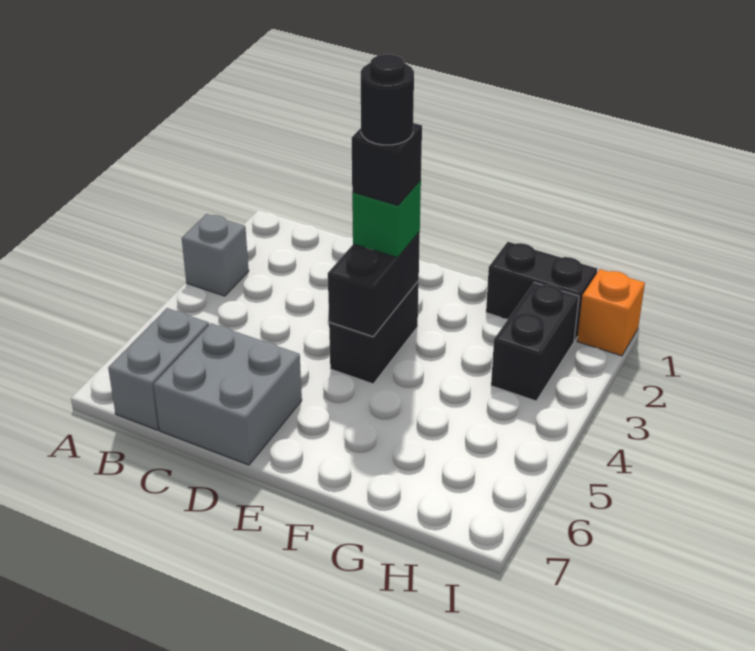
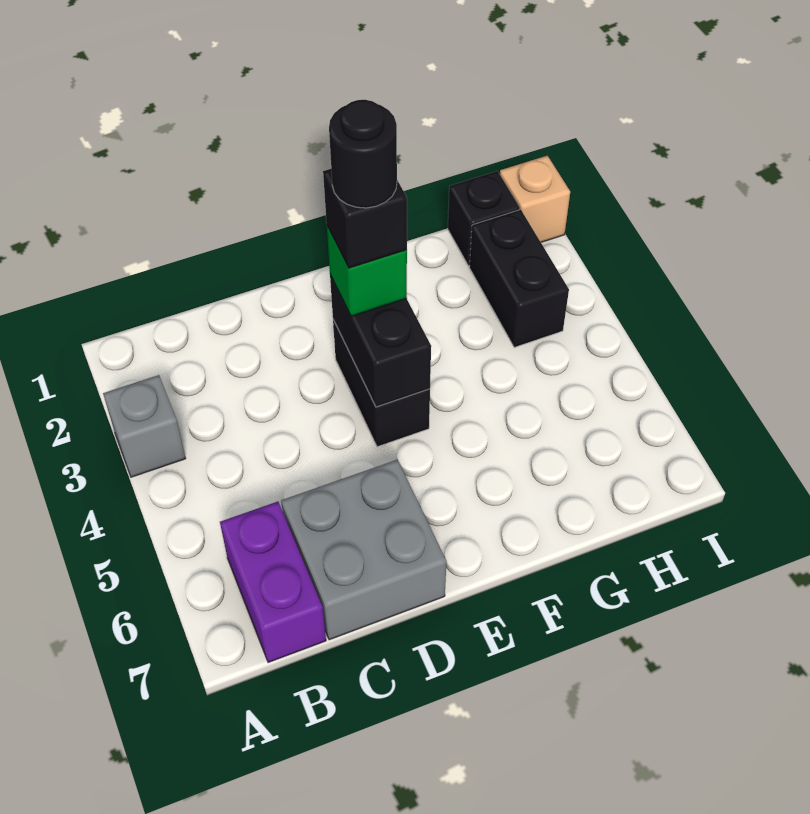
grey 1x2 brick [108,308,209,430] -> purple 1x2 brick [220,502,326,662]
black 1x2 brick [486,242,597,341] -> black 1x1 brick [448,171,520,266]
orange 1x1 brick [577,269,645,356] -> tan 1x1 brick [500,156,570,242]

